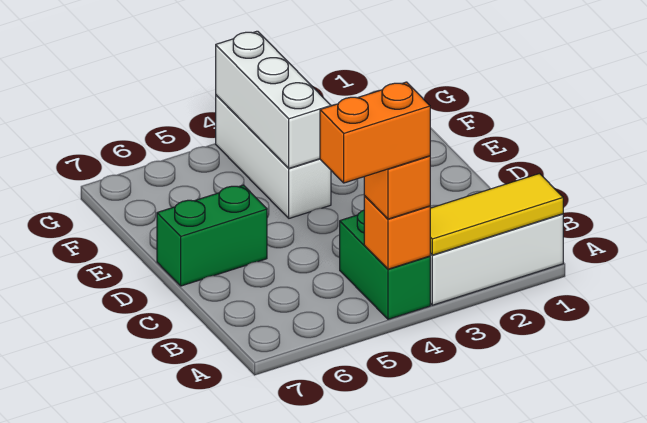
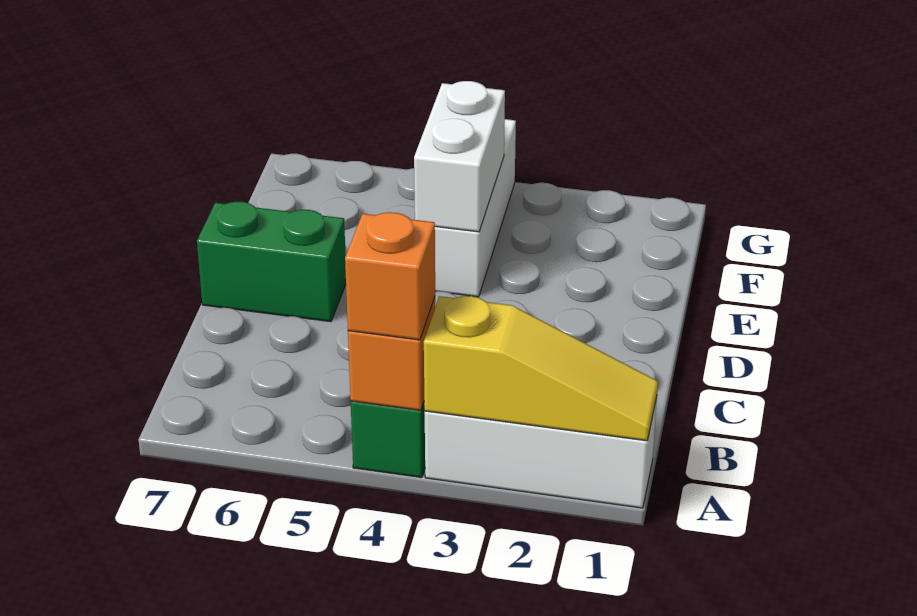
yellow 1x3 tile [430,174,563,255] -> yellow 1x3 slope [424,296,658,441]
orange 1x2 brick [320,82,430,183] -> none
white 1x3 brick [216,31,331,168] -> white 1x2 brick [414,81,505,232]

